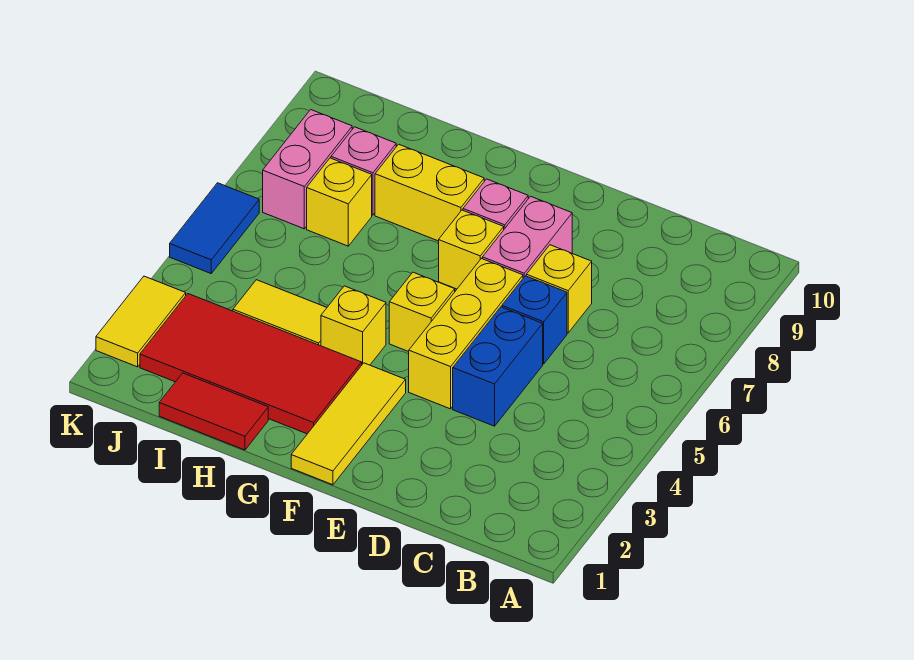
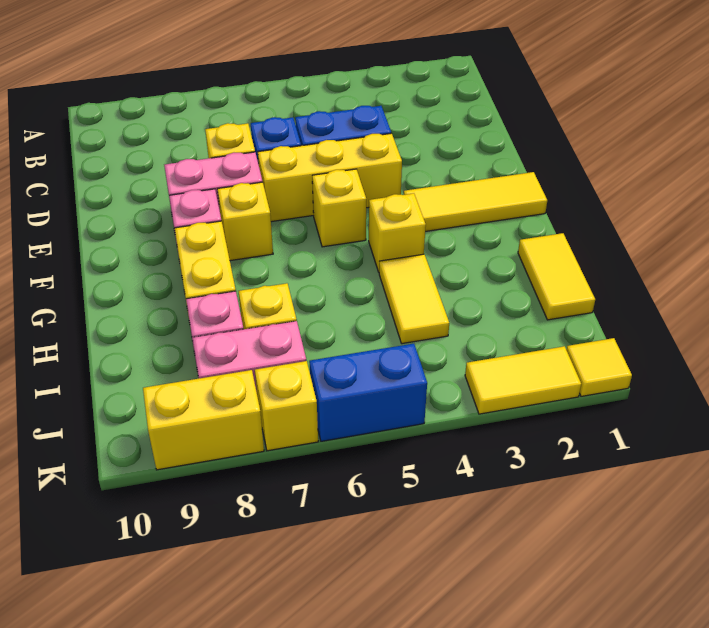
red 2x4 tile [140,294,362,434] -> none
red 1x2 tile [159,373,268,450] -> yellow 1x2 tile [518,233,595,320]
none -> yellow 1x1 tile [566,338,632,396]
blue 1x2 tile [170,183,259,273] -> blue 1x2 brick [309,344,427,441]
none -> yellow 1x1 brick [255,361,318,451]
none -> yellow 1x2 brick [143,370,264,470]

